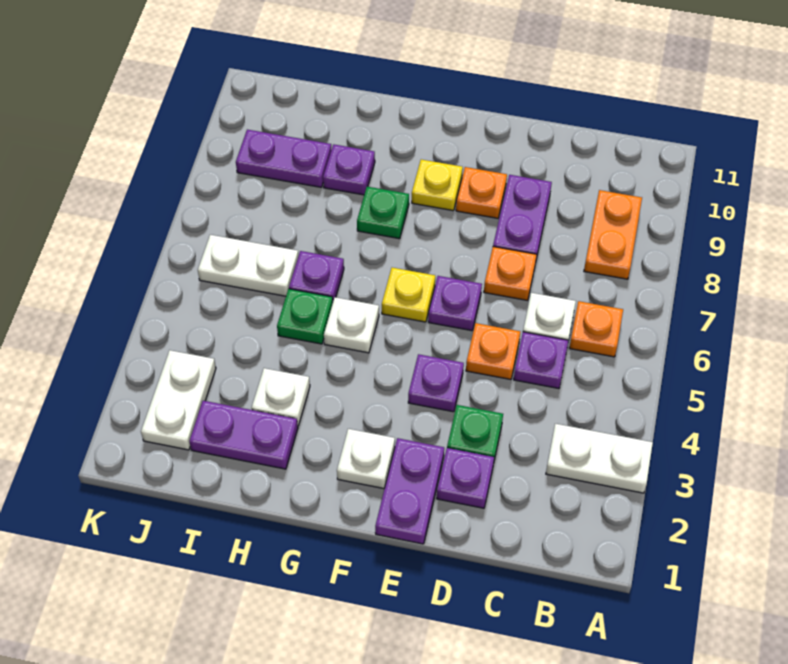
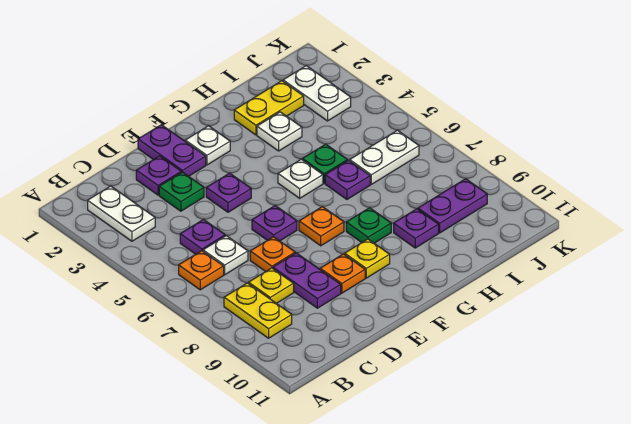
white 1x2 plate [546,424,653,493] -> white 1x2 plate turned to [88,186,155,241]
orange 1x2 plate [584,190,642,279] -> yellow 1x2 plate [224,283,292,338]
orange 1x1 plate [466,323,520,379] -> orange 1x1 plate moved to [299,207,344,246]
yellow 1x1 plate [382,268,435,322] -> yellow 1x1 plate moved to [249,268,294,303]
purple 1x2 plate [189,401,298,469] -> yellow 1x2 plate [234,81,304,135]

